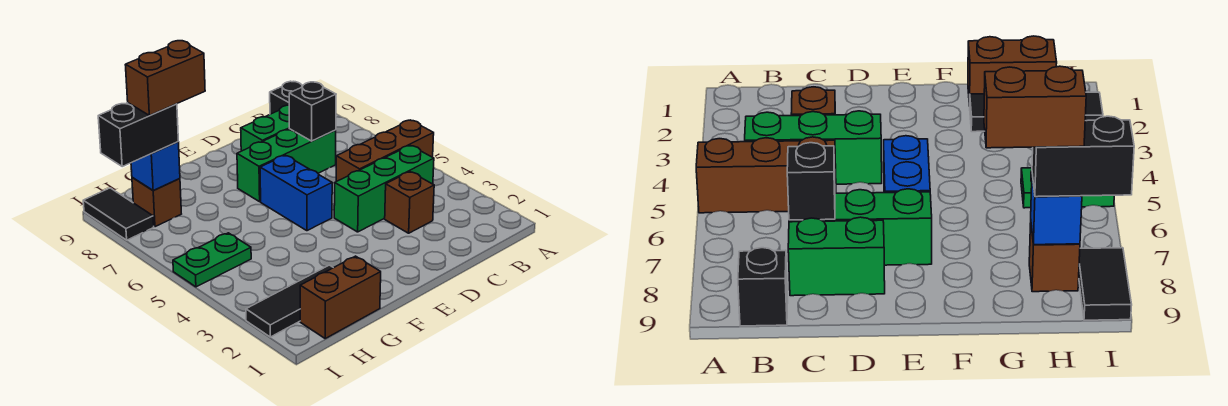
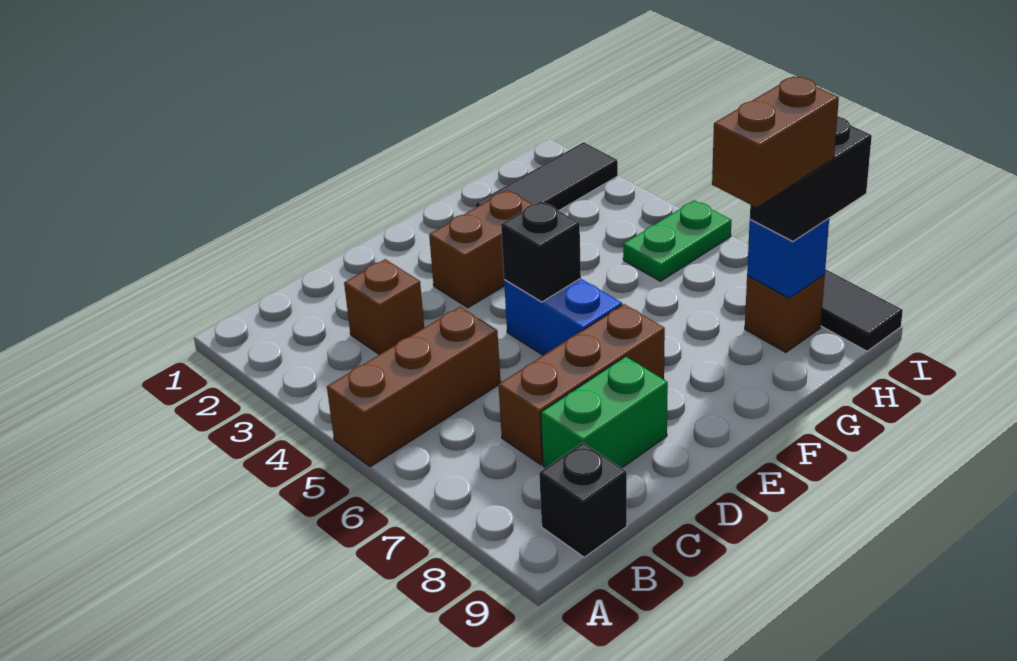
green 1x3 brick [334,145,434,232] -> none
green 1x3 brick [237,129,336,202] -> brown 1x3 brick [498,304,665,465]
black 1x1 brick [289,82,336,141] -> black 1x1 brick moved to [501,201,581,302]
brown 1x2 brick [300,256,381,338] -> brown 1x2 brick moved to [429,190,532,308]

